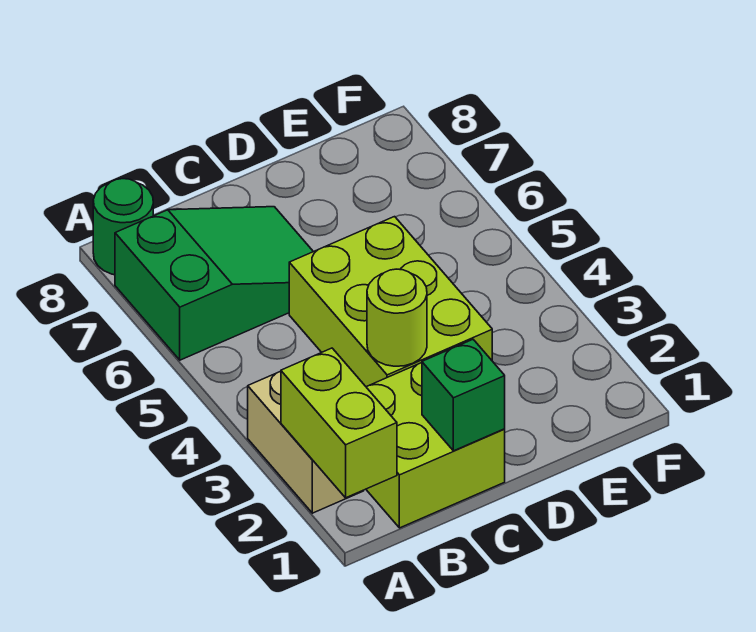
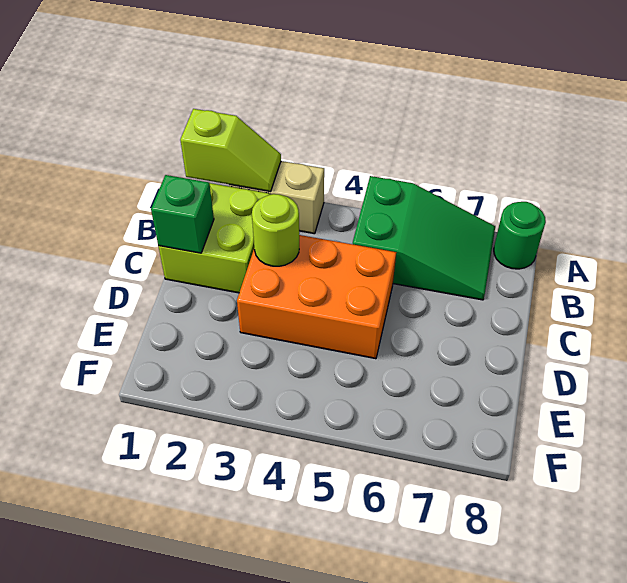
lime 1x2 brick [281,348,397,498] -> lime 1x2 slope [180,109,281,191]
green 2x3 slope [115,207,313,360] -> green 2x3 slope turned to [353,176,495,300]
lime 2x3 brick [289,217,492,387] -> orange 2x3 brick [237,235,396,359]

